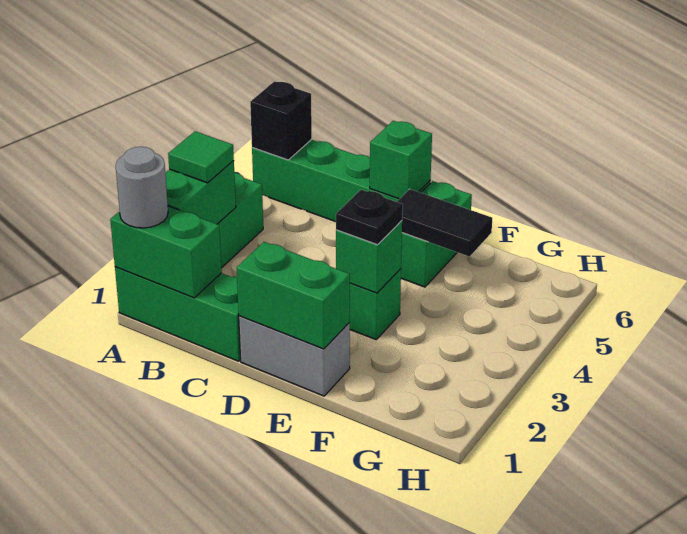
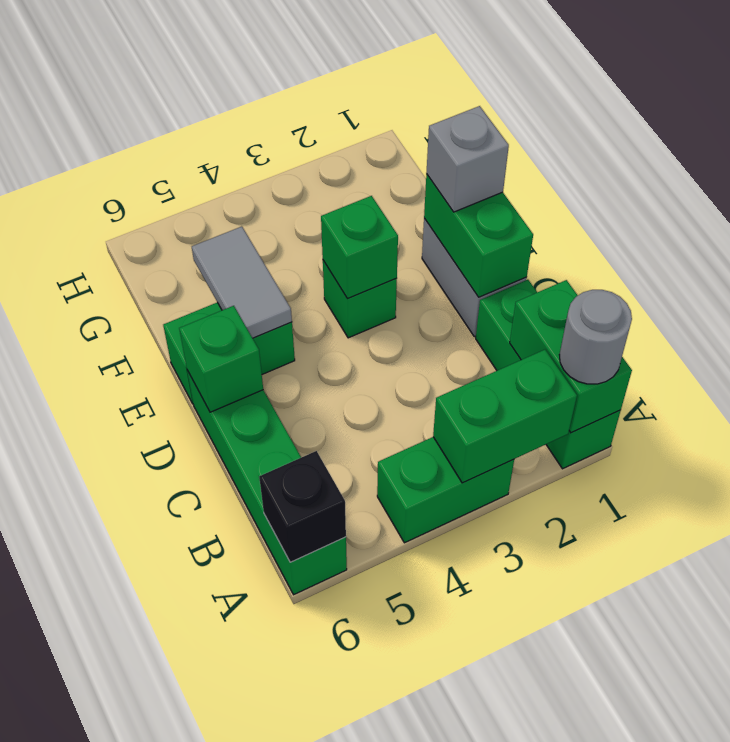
green 1x1 tile [168,131,234,183] -> none
none -> grey 1x1 brick [426,106,509,212]
black 1x1 plate [336,190,403,245] -> none
black 1x2 tile [397,189,492,257] -> grey 1x2 tile [192,227,292,338]

